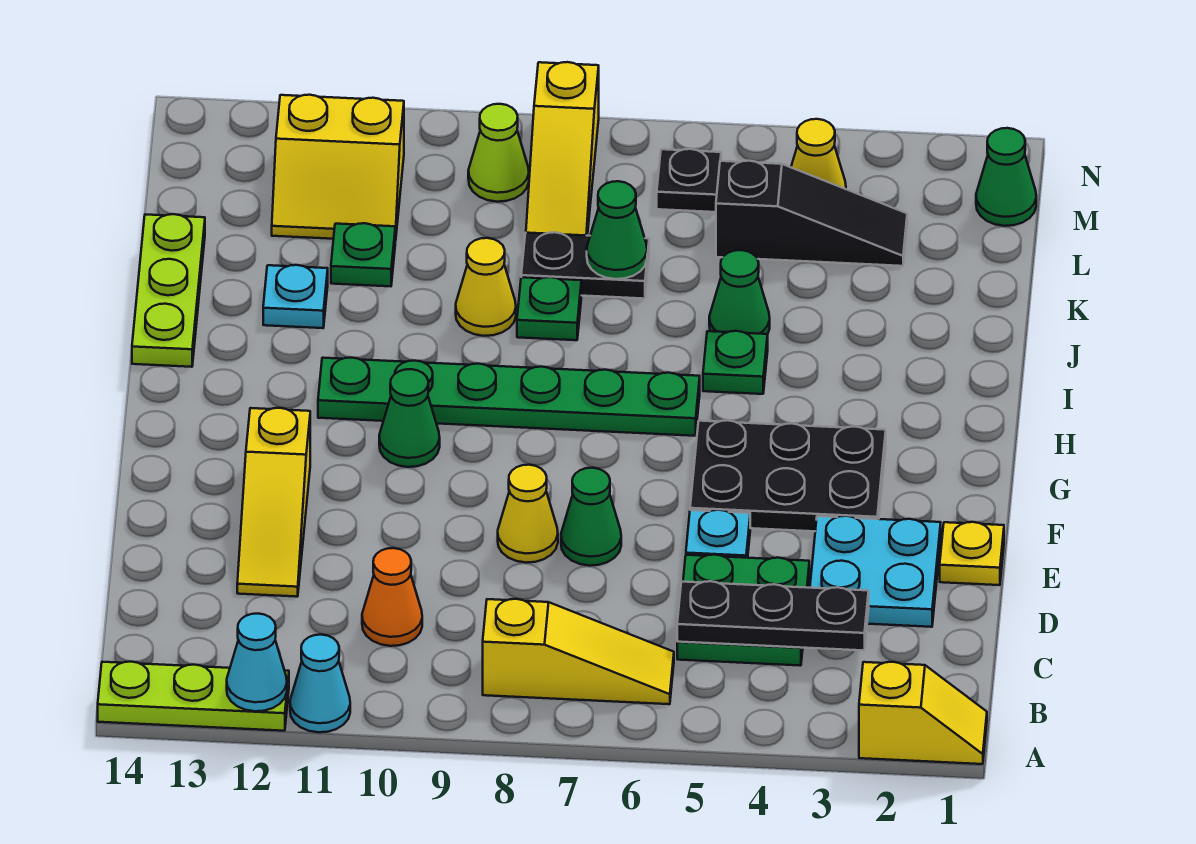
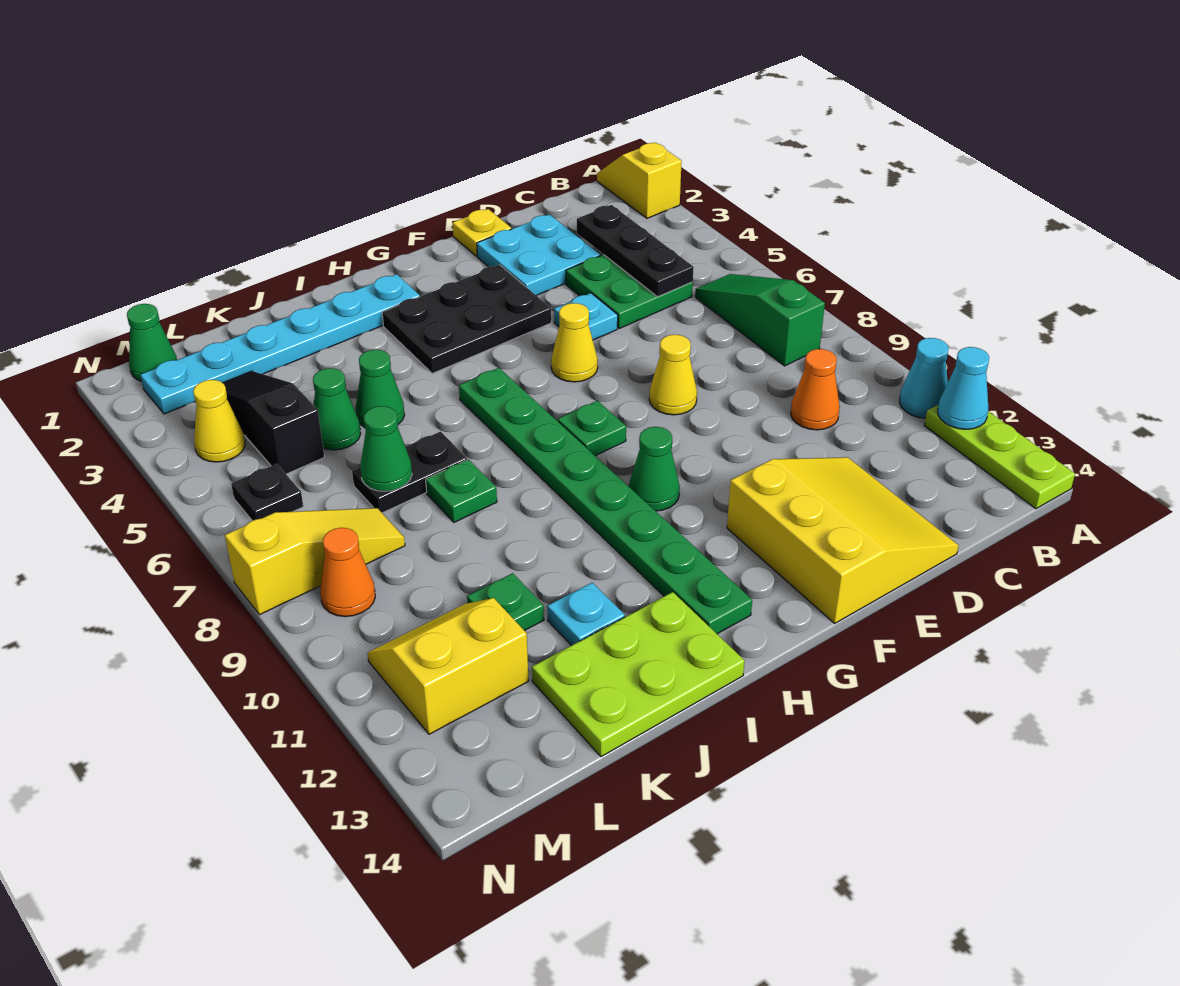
yellow 1x3 slope [483,599,674,704] -> green 1x3 slope [695,274,825,366]
yellow 1x3 slope [237,408,310,597] -> yellow 3x3 slope [727,457,959,623]
green 1x1 cone [561,468,621,566] -> green 1x1 cone moved to [313,368,361,450]
black 2x3 plate [690,420,886,531] -> black 2x3 plate turned to [382,265,551,373]
none -> cyan 1x6 plate [140,274,420,414]
green 1x6 plate [318,358,700,436] -> green 1x8 plate [459,368,752,634]
green 1x1 plate [703,331,768,394] -> green 1x1 plate moved to [558,401,626,456]
lime 1x3 plate [132,214,205,367] -> lime 2x3 plate [532,592,745,757]
yellow 1x1 cone [456,238,516,336] -> yellow 1x1 cone moved to [551,303,598,382]
black 1x2 plate [521,232,649,299] -> black 1x2 plate turned to [352,432,467,513]
yellow 2x2 slope [272,95,404,241] -> yellow 2x2 slope turned to [367,598,528,734]
lime 1x1 cone [468,104,529,202] -> orange 1x1 cone [320,528,375,617]

